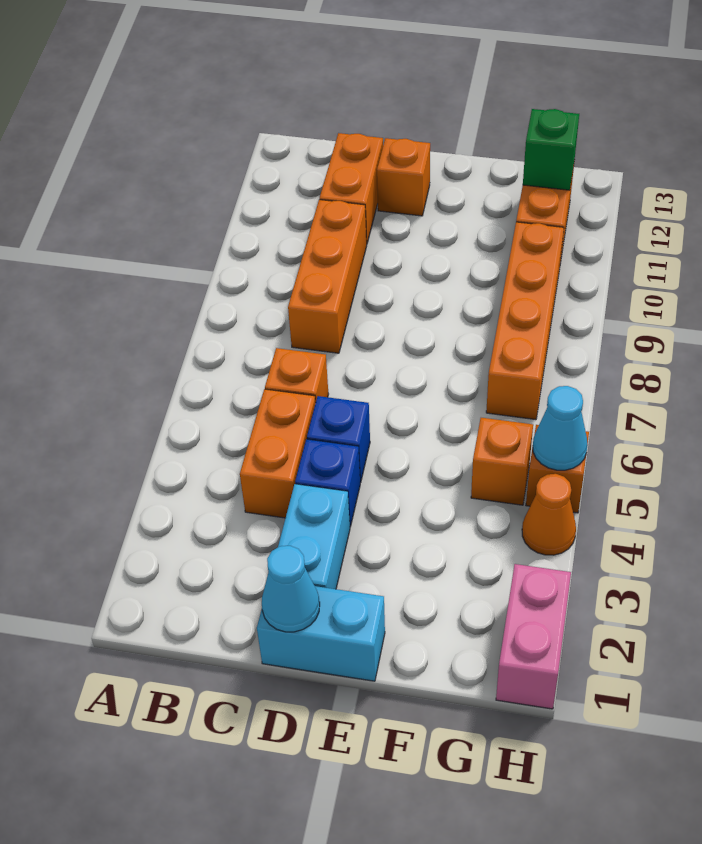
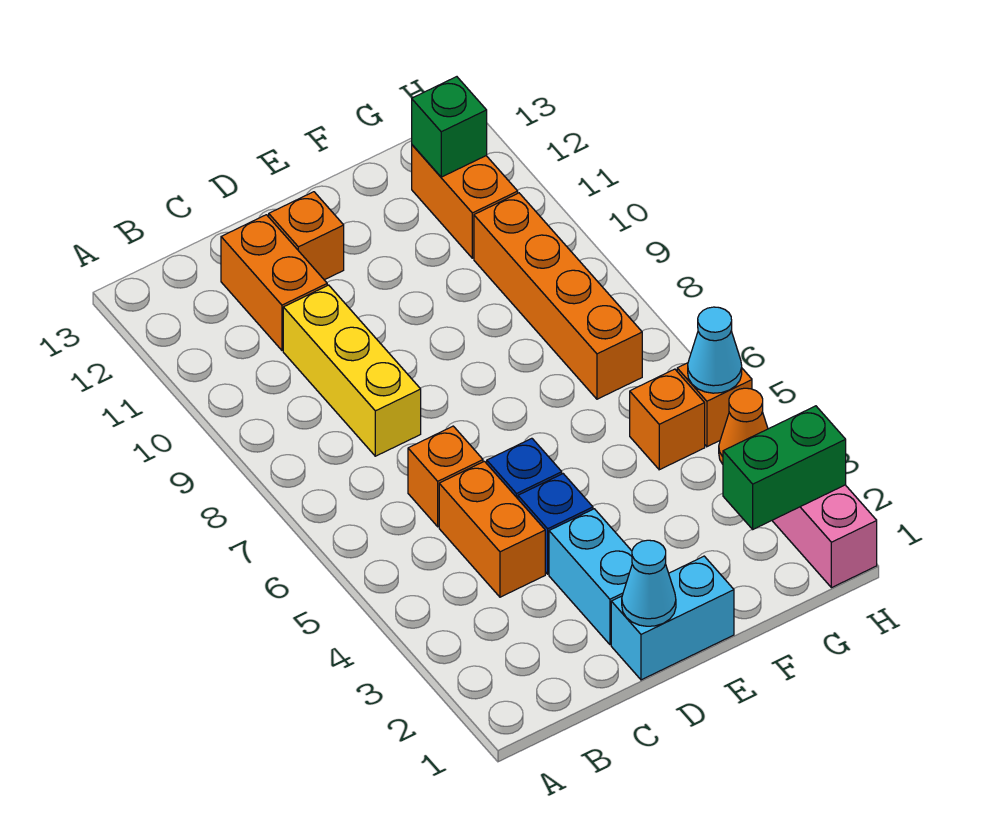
orange 1x3 brick [288,200,367,353] -> yellow 1x3 brick [283,285,421,456]
none -> green 1x2 brick [723,406,846,529]

